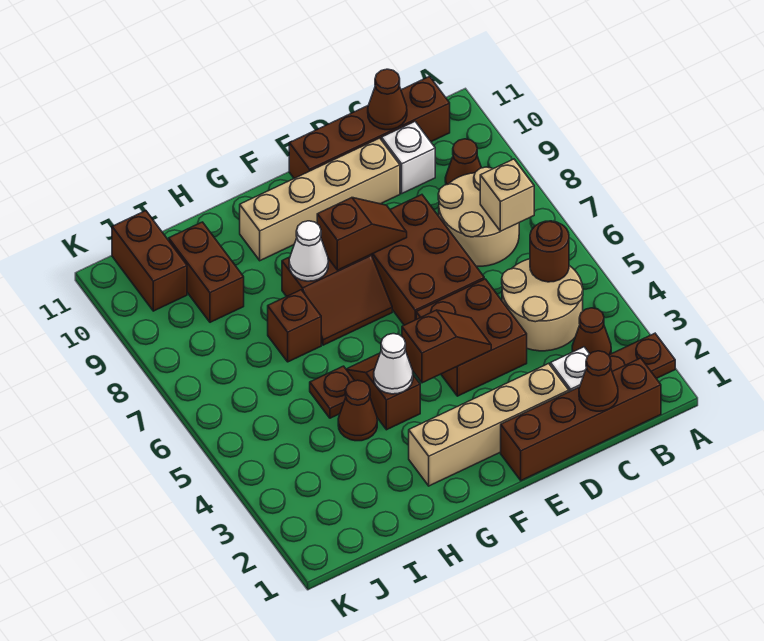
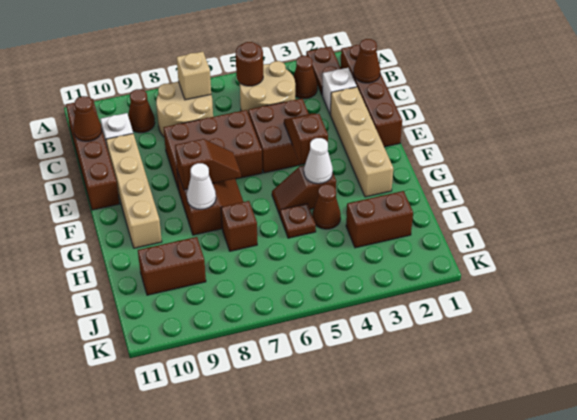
brown 1x2 slope [317,198,407,270] -> brown 1x2 slope turned to [175,139,241,190]
brown 1x2 brick [112,211,187,311] -> brown 1x2 brick moved to [346,191,413,248]

